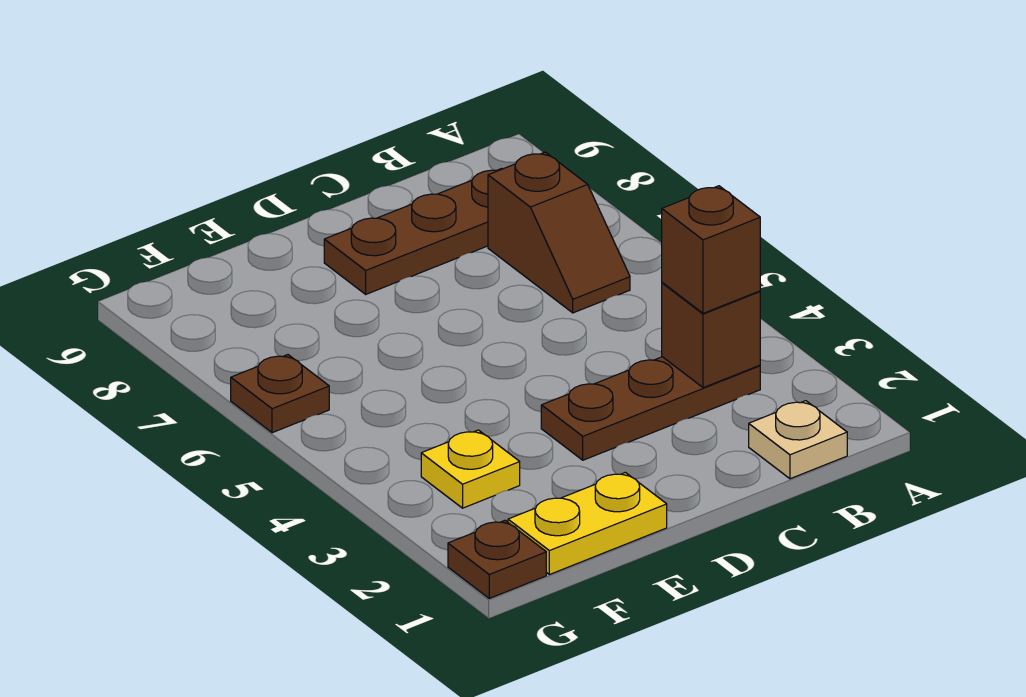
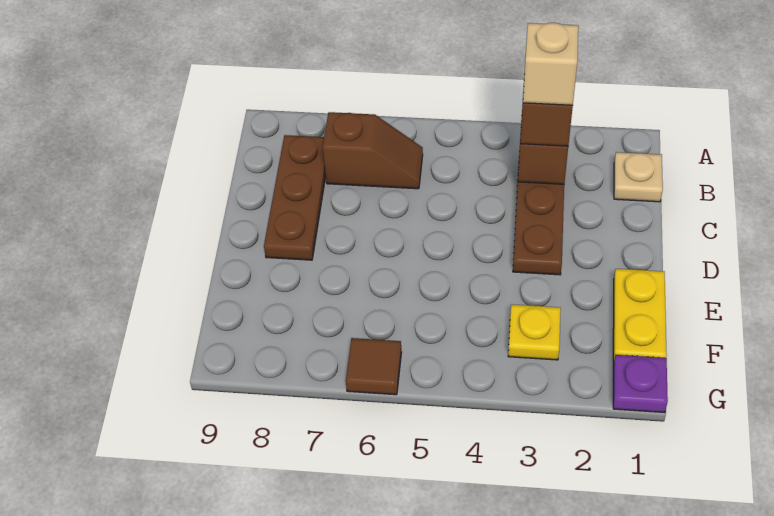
none -> tan 1x1 brick [523,23,578,105]
brown 1x1 plate [448,521,546,598] -> purple 1x1 plate [613,355,668,413]
brown 1x1 plate [231,355,329,433] -> brown 1x1 tile [346,338,401,395]

